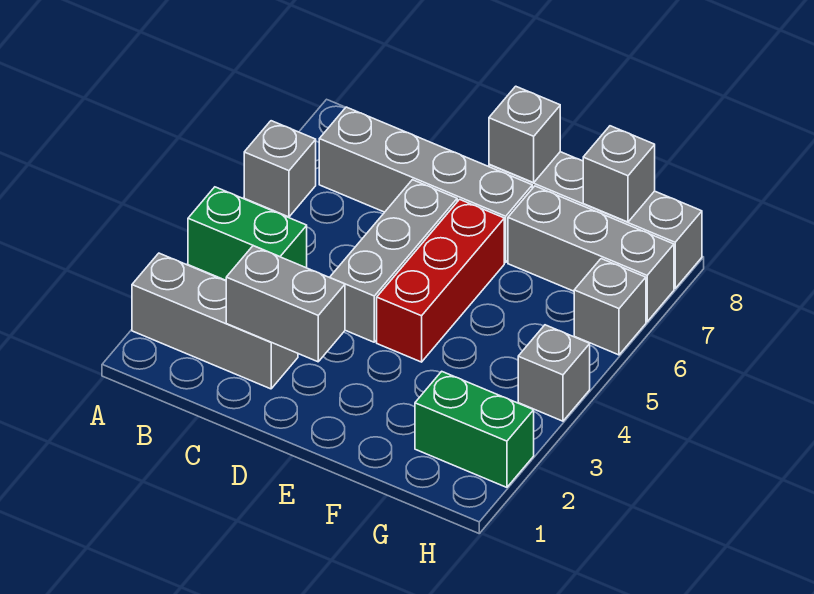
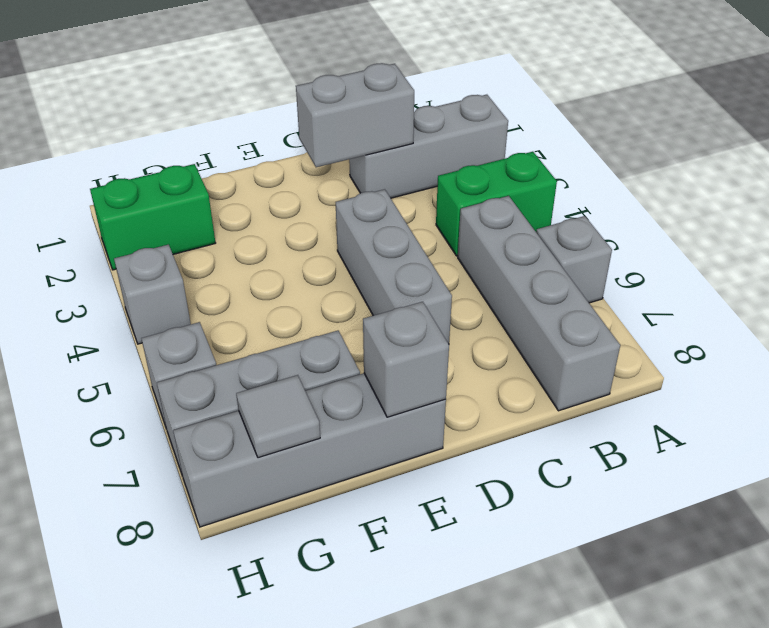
grey 1x4 brick [319,107,532,263] -> grey 1x4 brick turned to [458,196,620,411]
red 1x3 brick [377,199,504,362] -> none
grey 1x1 brick [583,126,655,222] -> grey 1x1 tile [236,375,320,458]

